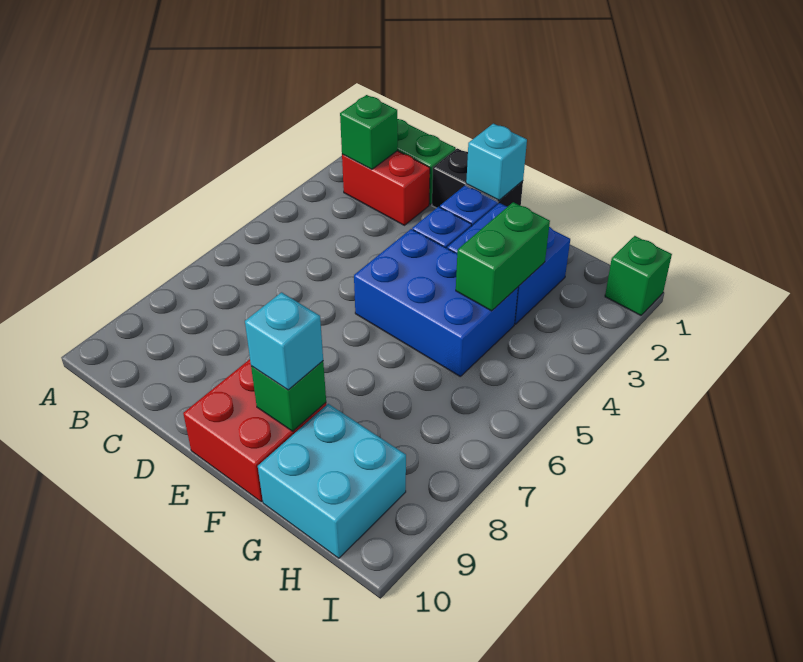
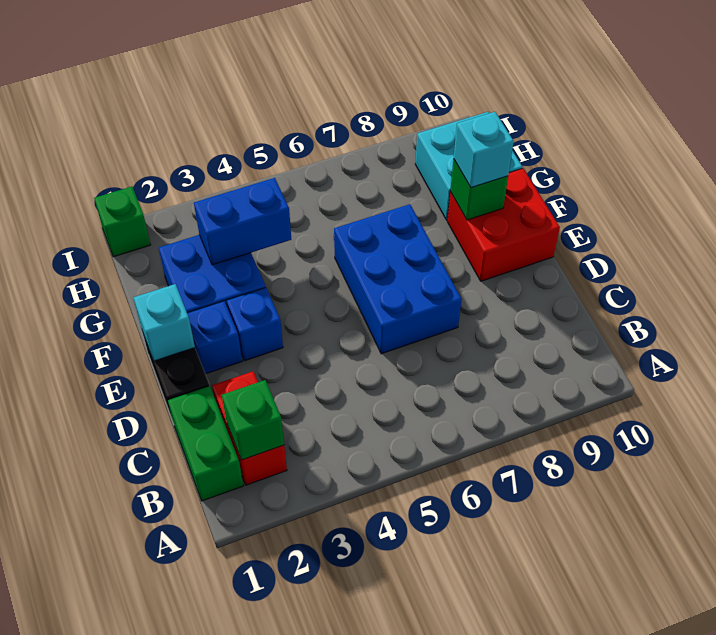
blue 2x3 brick [354,229,518,376] -> blue 2x3 brick moved to [334,204,462,354]
green 1x2 brick [456,202,550,311] -> blue 1x2 brick [194,178,291,265]

